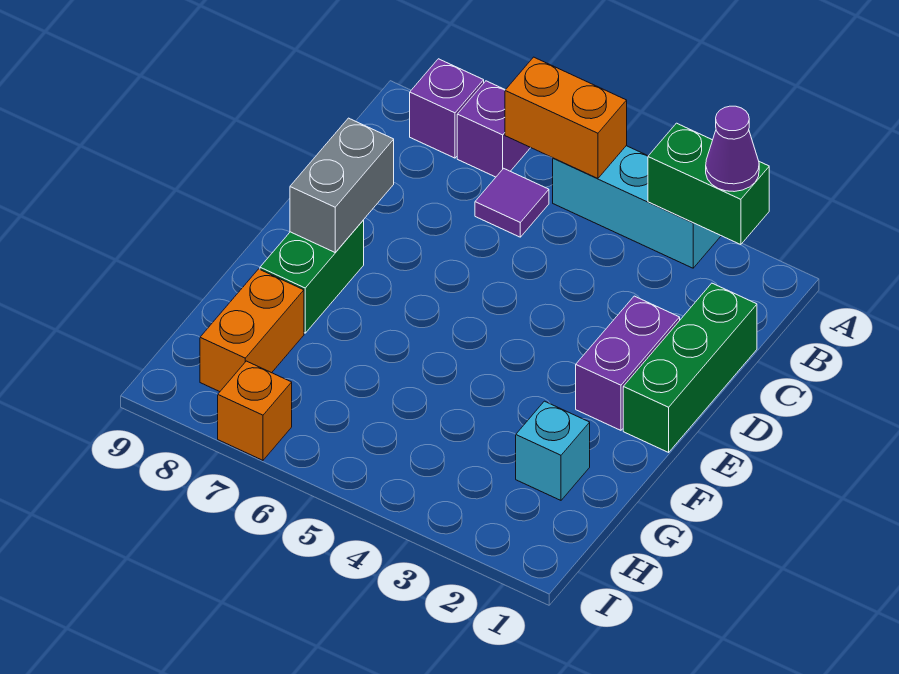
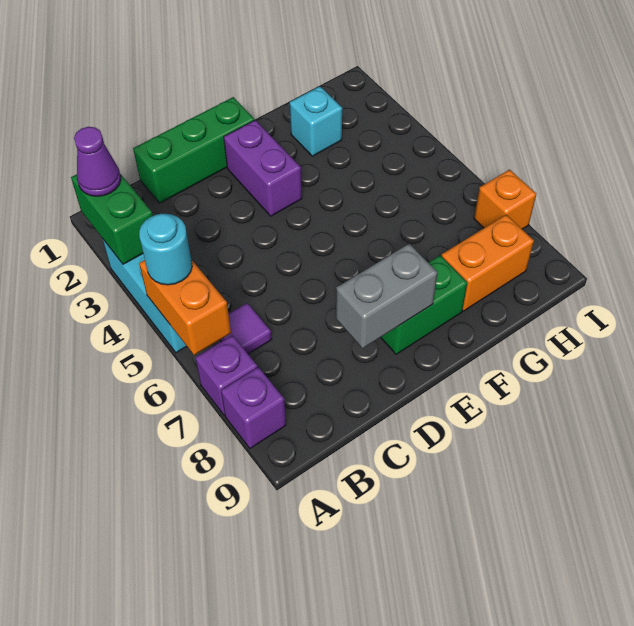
none -> cyan 1x1 round brick [139,214,192,285]
purple 1x2 brick [576,296,680,430] -> purple 1x2 brick turned to [224,120,302,216]

